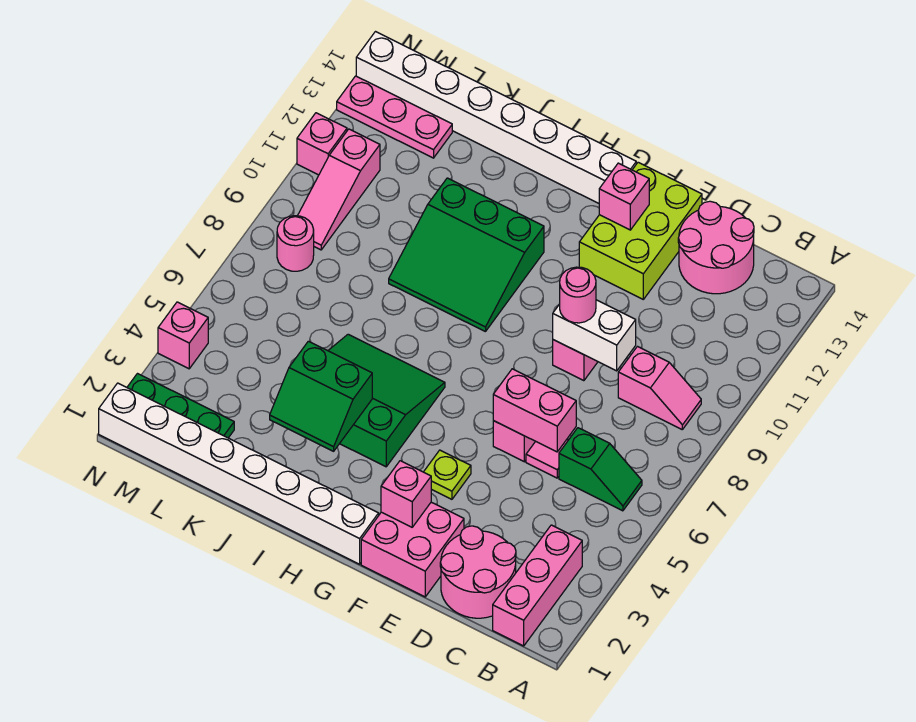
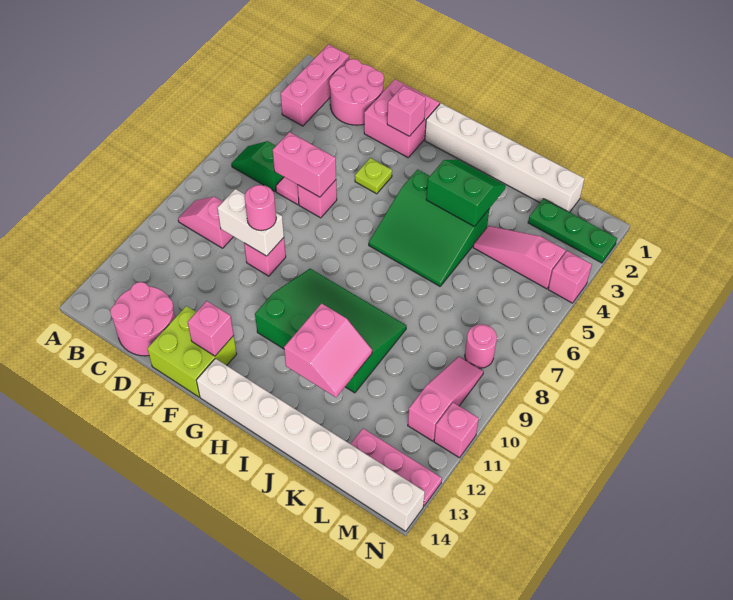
lime 2x3 brick [579,162,702,299] -> lime 2x2 brick [147,306,237,397]
white 1x8 brick [99,383,379,564] -> white 1x6 brick [425,103,584,212]
green 3x3 slope [389,178,544,332] -> green 3x4 slope [255,269,407,393]
none -> pink 2x2 slope [284,303,372,397]
none -> pink 1x3 slope [473,226,566,289]

